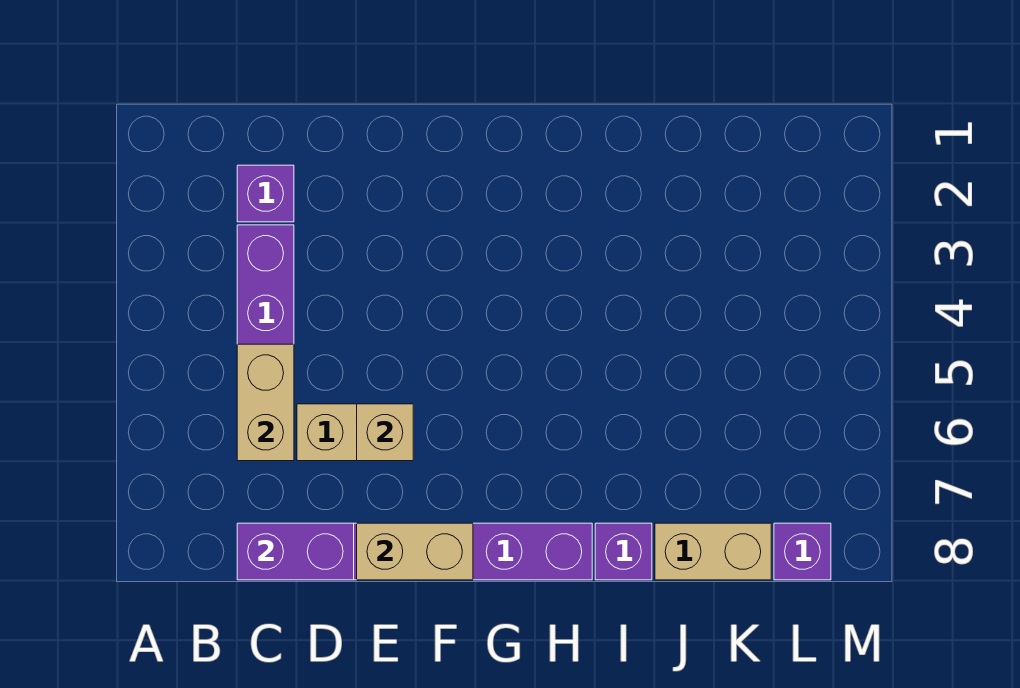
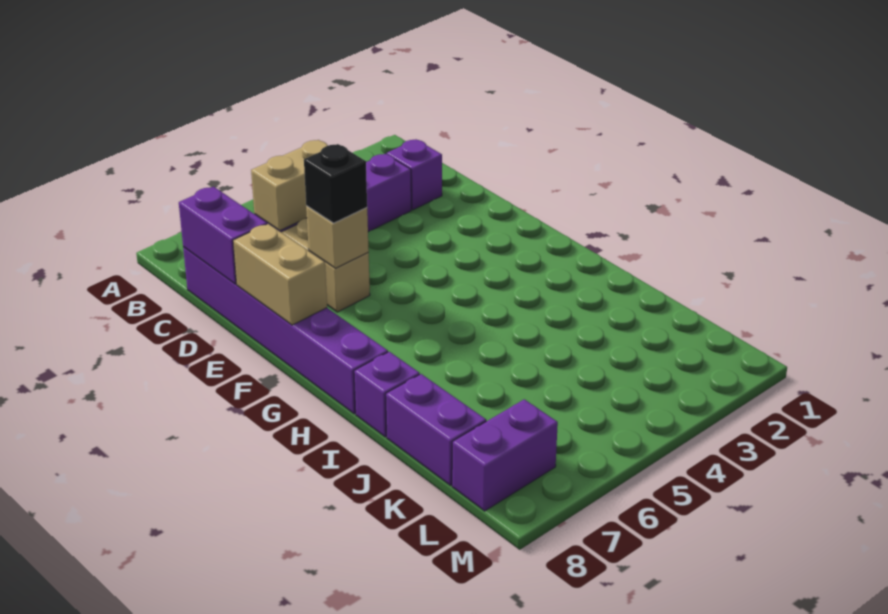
none -> black 1x1 brick [304,144,367,223]
tan 1x2 brick [655,523,771,580] -> purple 1x2 brick [386,374,486,486]
purple 1x1 brick [774,523,831,580] -> purple 1x2 brick [452,399,558,511]

